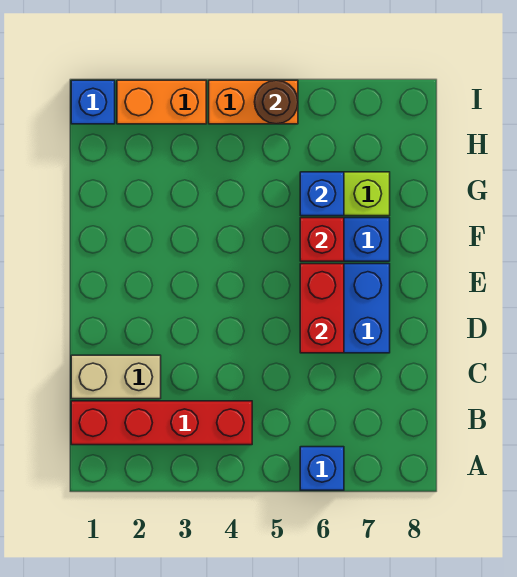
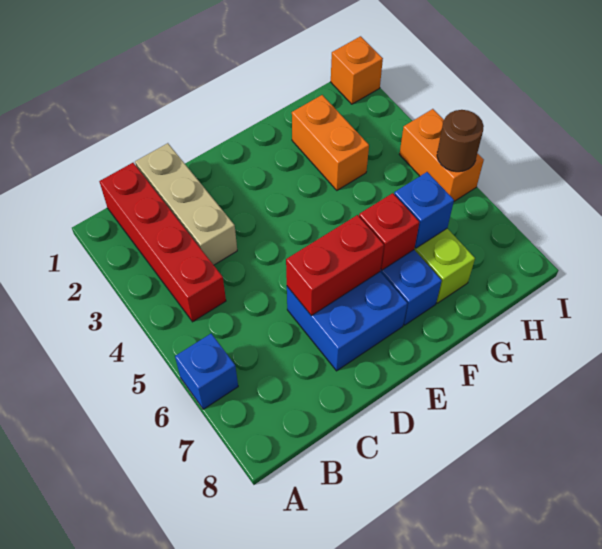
tan 1x2 brick [71,355,161,399] -> tan 1x3 brick [135,143,237,265]
blue 1x1 brick [71,80,115,124] -> orange 1x1 brick [331,36,383,104]
orange 1x2 brick [117,80,206,124] -> orange 1x2 brick moved to [292,95,369,190]

